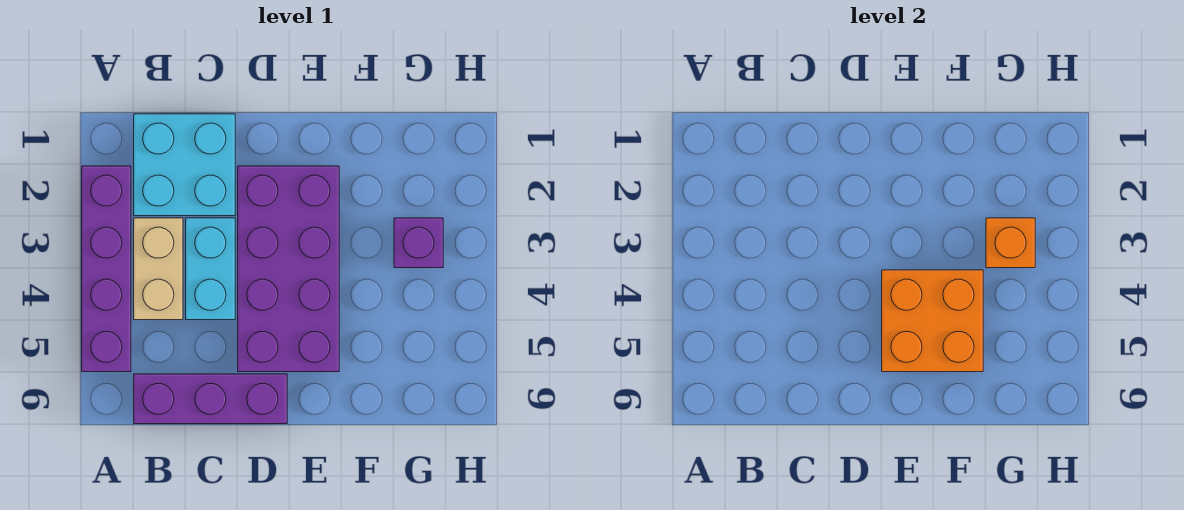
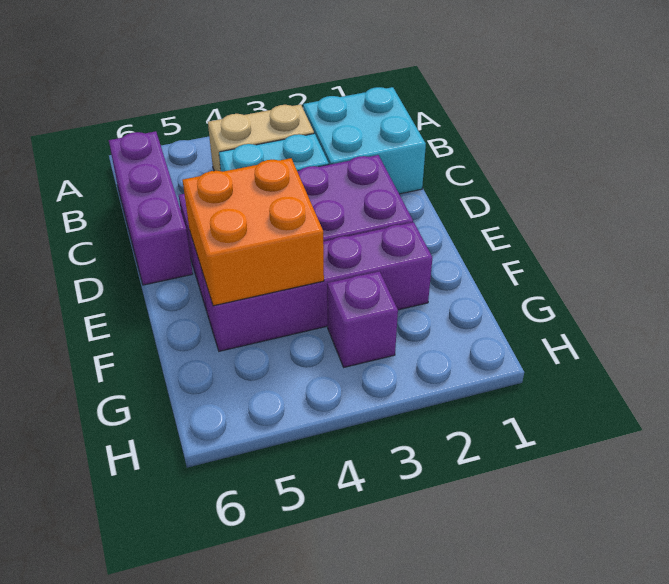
purple 1x4 brick [82,166,131,372] -> purple 1x4 brick moved to [201,222,432,351]
orange 1x1 brick [986,218,1035,268] -> none

